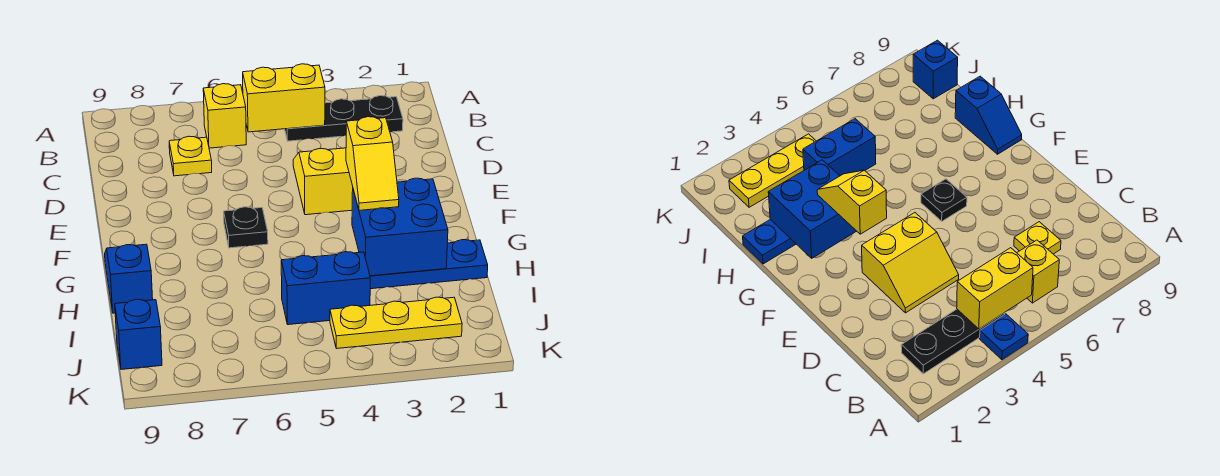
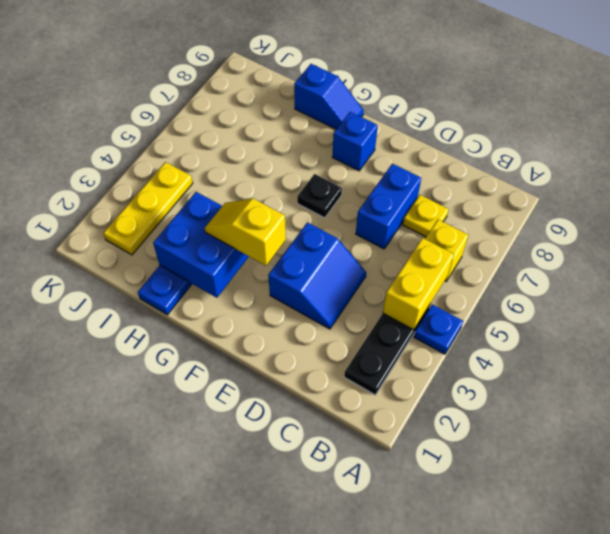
yellow 2x2 slope [293,148,353,215] -> blue 2x2 slope [268,222,366,329]
blue 1x2 brick [281,252,370,325] -> blue 1x2 brick moved to [356,164,421,249]
blue 1x1 brick [115,300,162,370] -> blue 1x1 brick moved to [332,112,378,171]

